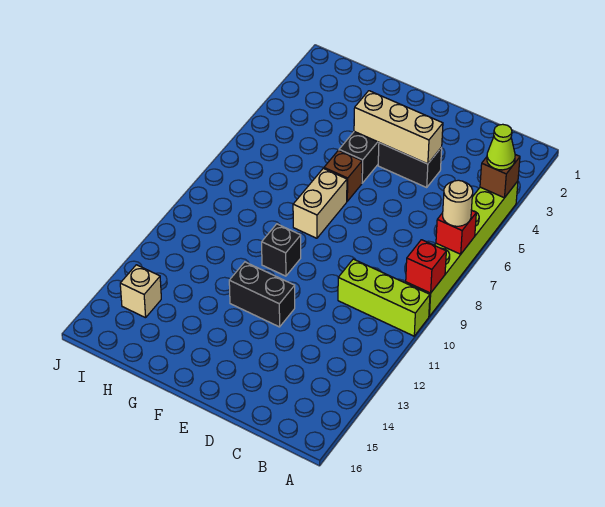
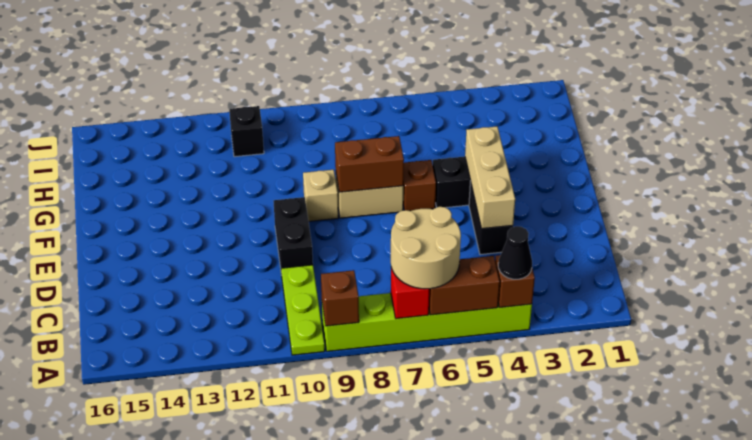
lime 1x1 cone [487,124,515,170] -> black 1x1 cone [498,226,532,279]
none -> brown 1x2 brick [429,256,500,315]
tan 1x1 round brick [443,180,473,226] -> tan 2x2 round brick [391,207,461,289]
red 1x1 brick [406,240,446,293] -> brown 1x1 brick [321,270,359,326]
lime 1x3 brick [338,259,430,336] -> lime 1x3 plate [281,265,325,355]
black 1x2 brick [229,262,295,327] -> black 1x2 brick moved to [274,197,313,268]
none -> brown 1x2 brick [335,136,404,192]
black 1x1 brick [262,224,301,276] -> black 1x1 brick moved to [229,106,264,157]
tan 1x1 brick [120,265,161,318] -> tan 1x1 brick moved to [303,170,338,221]

